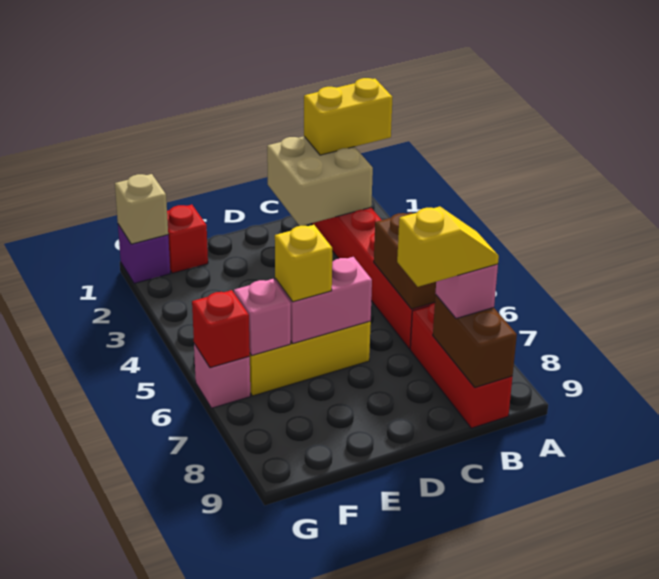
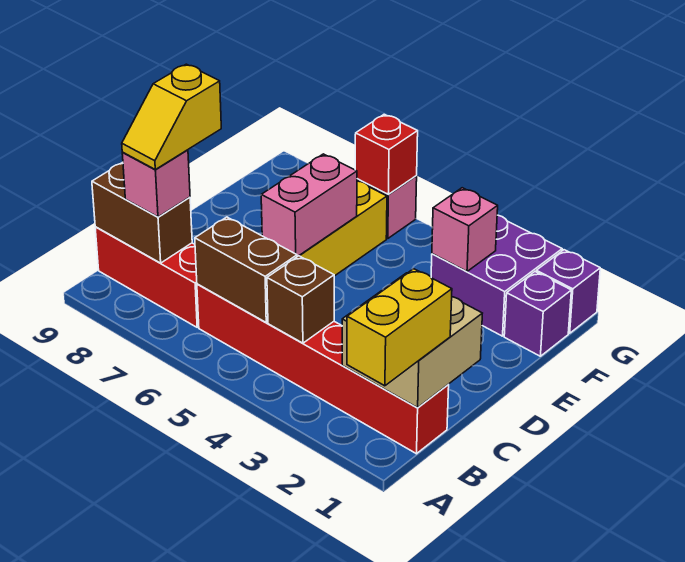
none -> brown 1x1 brick [267,256,334,343]
yellow 1x1 brick [275,225,332,302] -> none
red 1x1 brick [167,205,208,273] -> purple 1x1 brick [504,272,571,356]
none -> purple 2x2 brick [431,215,562,336]
pink 1x1 brick [234,279,291,355] -> pink 1x1 brick moved to [432,188,498,271]
tan 1x1 brick [115,174,168,244] -> none

